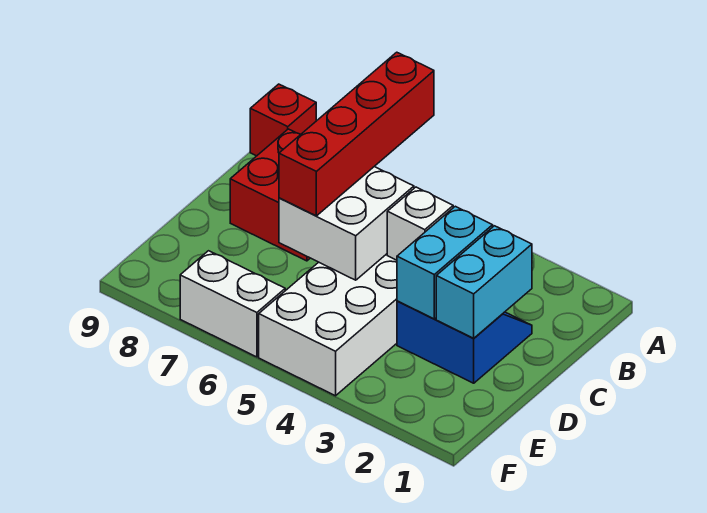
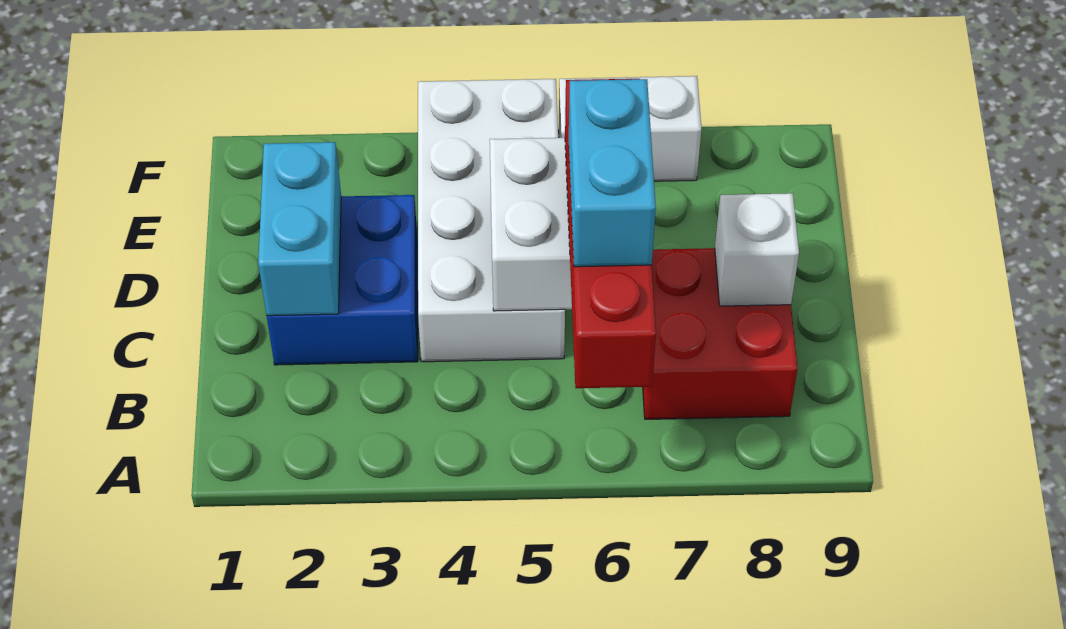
red 1x1 brick [250,84,316,156] -> none
blue 2x2 slope [397,301,532,383] -> blue 2x2 brick [267,195,418,365]
cyan 1x2 brick [397,206,493,319] -> cyan 1x2 brick moved to [569,79,656,267]
white 1x1 brick [387,187,453,260] -> white 1x1 brick moved to [715,193,799,306]

